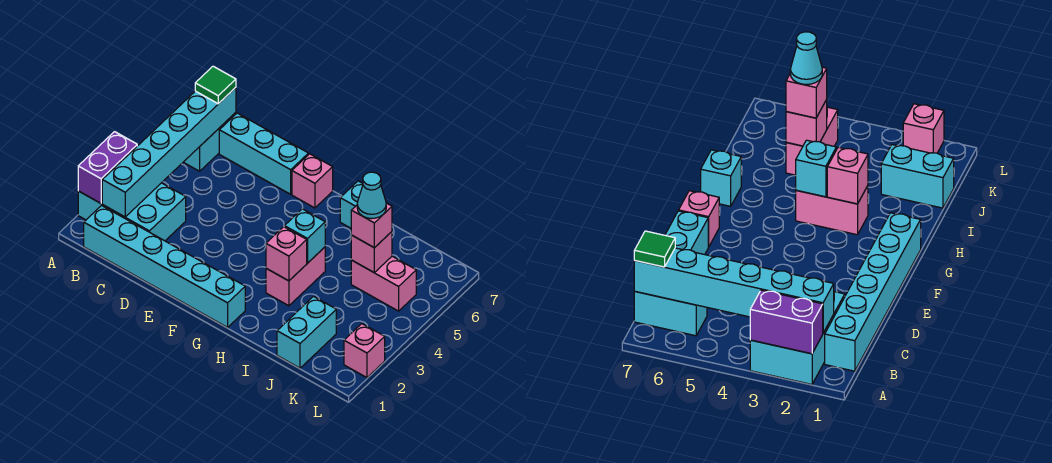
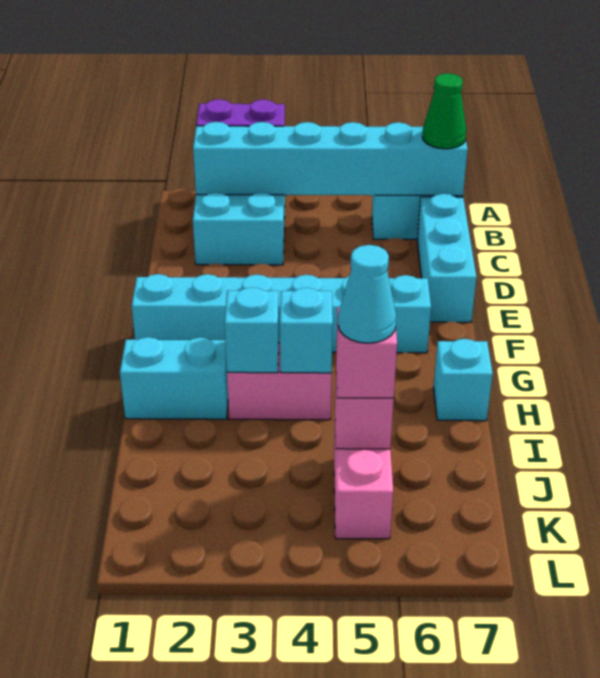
cyan 1x6 brick [84,206,245,327] -> cyan 1x6 brick turned to [131,274,431,353]
green 1x1 tile [195,66,236,104] -> green 1x1 cone [422,73,466,149]
pink 1x1 brick [292,154,333,208] -> none
pink 1x1 brick [266,227,307,281] -> cyan 1x1 brick [224,288,279,373]
cyan 1x2 brick [277,297,336,368] -> cyan 1x2 brick moved to [120,337,228,419]
pink 1x1 brick [344,324,385,378] -> none

